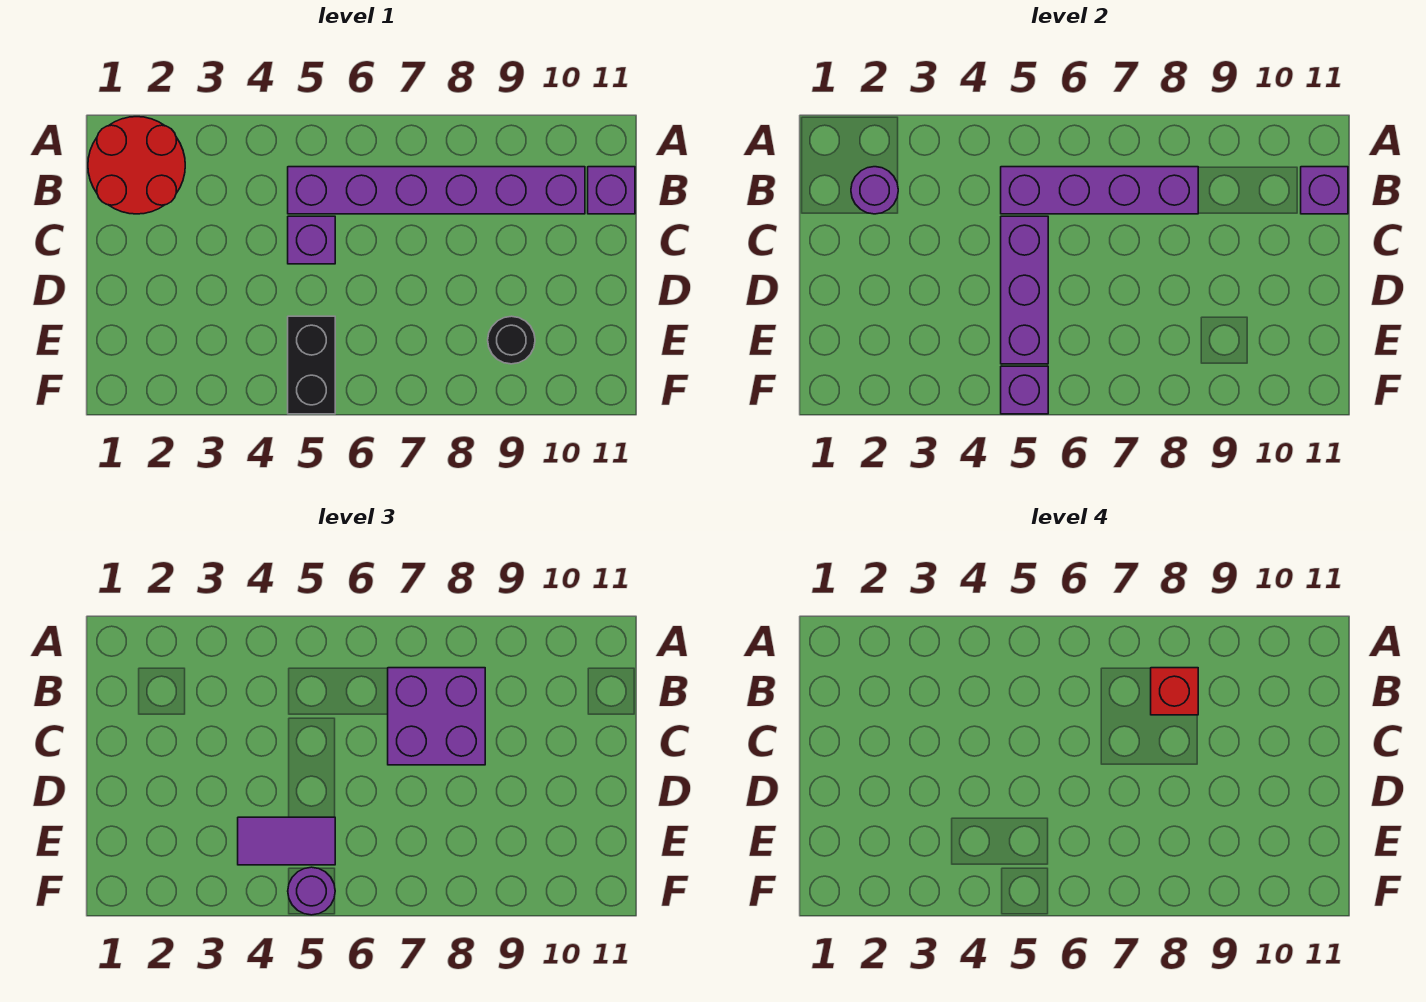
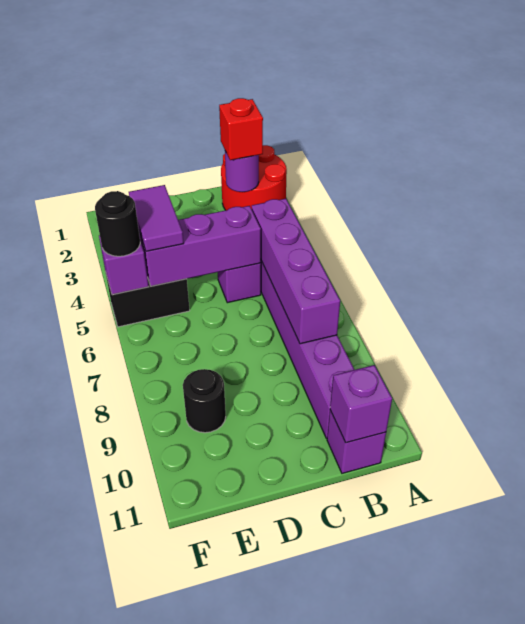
purple 2x2 brick [388,668,485,765] -> none
red 1x1 brick [1151,668,1198,715] -> red 1x1 brick moved to [219,98,263,160]
purple 1x1 round brick [288,867,335,915] -> black 1x1 round brick [95,191,140,256]

